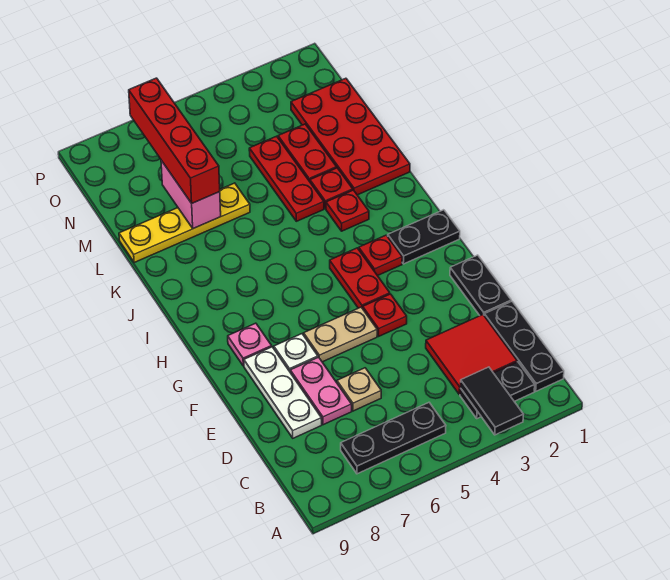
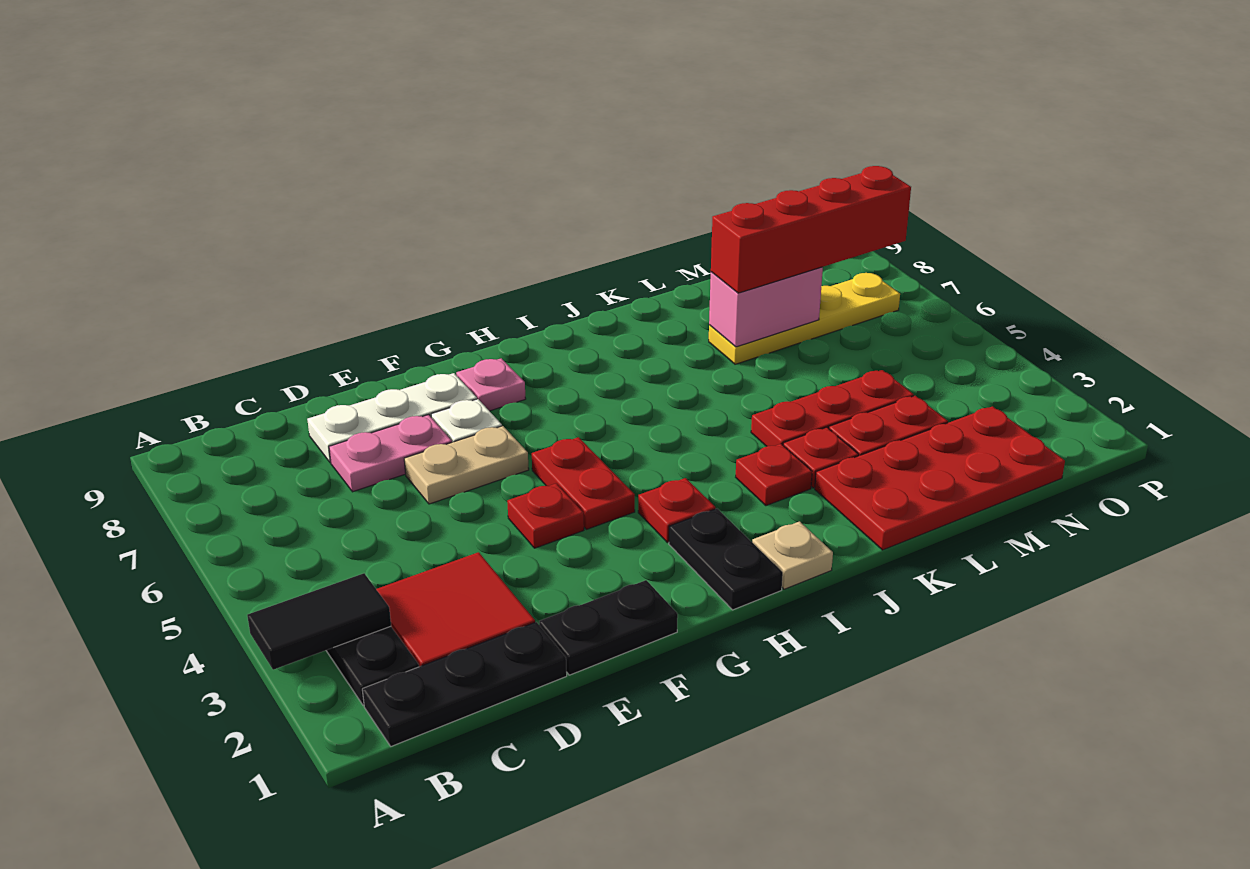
black 1x3 plate [341,403,446,474] -> none
tan 1x1 plate [337,368,381,411] -> tan 1x1 plate moved to [752,521,833,589]
tan 1x2 plate [304,307,377,362] -> tan 1x2 plate turned to [404,426,529,504]
red 1x2 plate [330,248,390,309] -> red 1x2 plate turned to [532,437,635,529]
yellow 1x4 plate [119,183,250,262] -> yellow 1x4 plate turned to [709,273,900,364]

